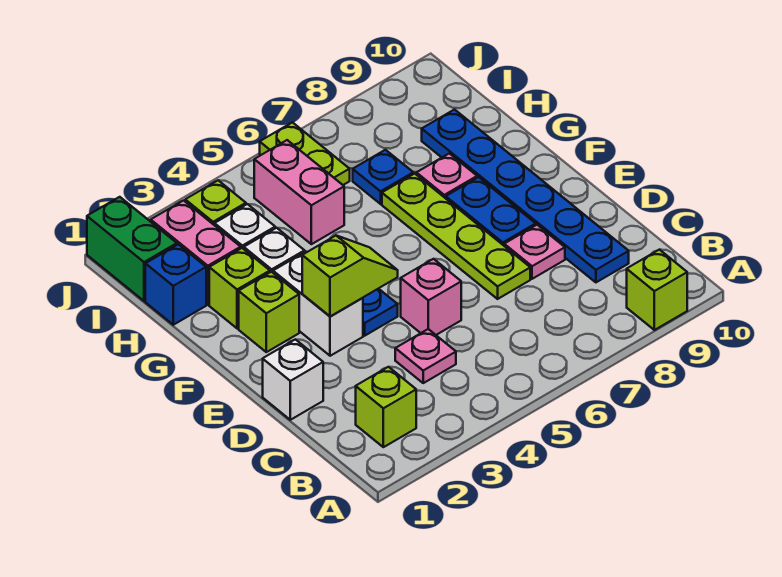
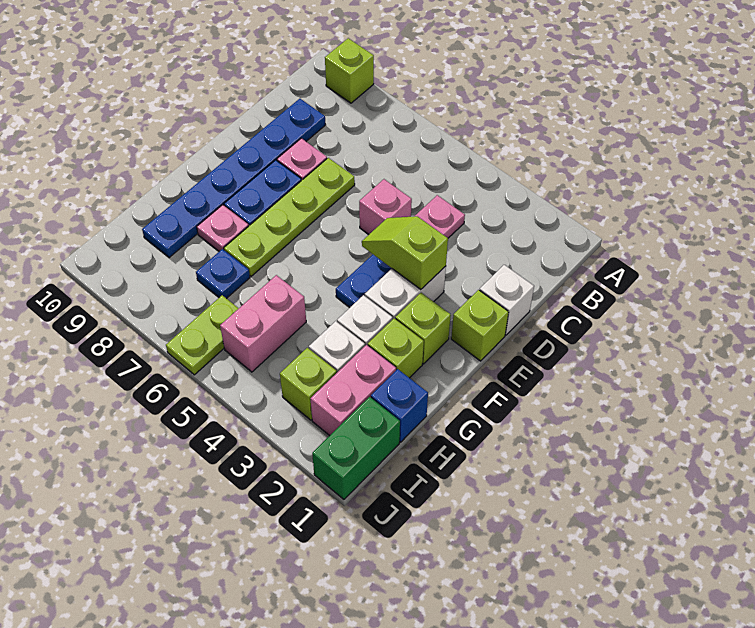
lime 1x1 brick [356,367,416,447] -> lime 1x1 brick moved to [451,290,509,361]

